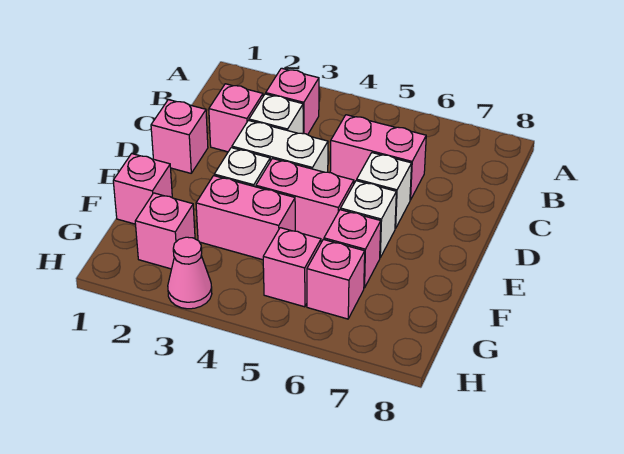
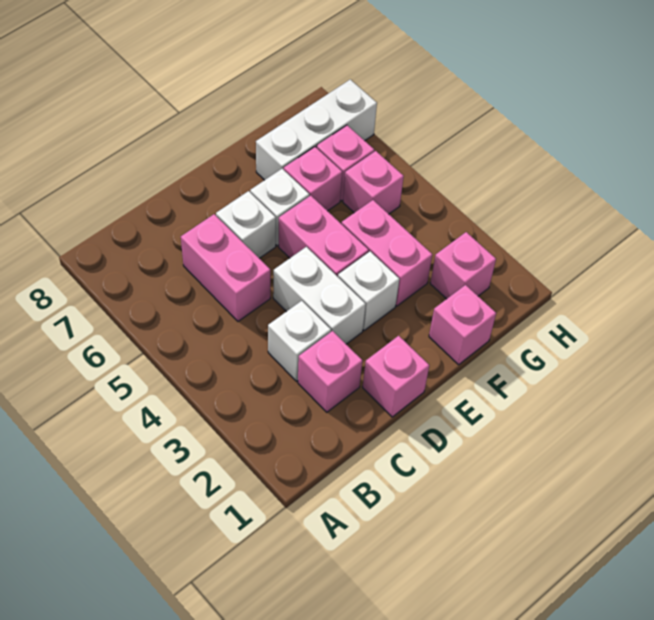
pink 1x1 brick [266,68,319,135] -> none
none -> white 1x3 brick [256,80,377,180]
pink 1x1 cone [168,237,212,309] -> none

